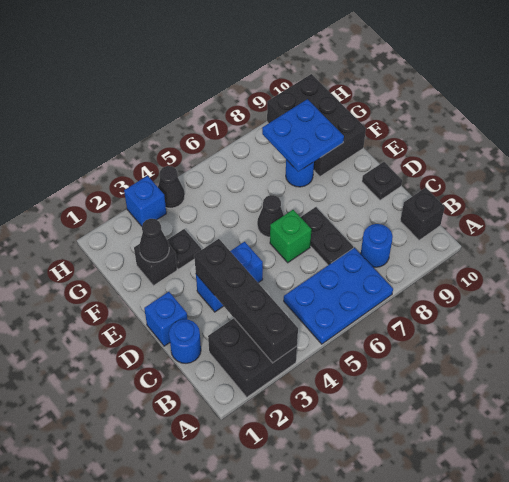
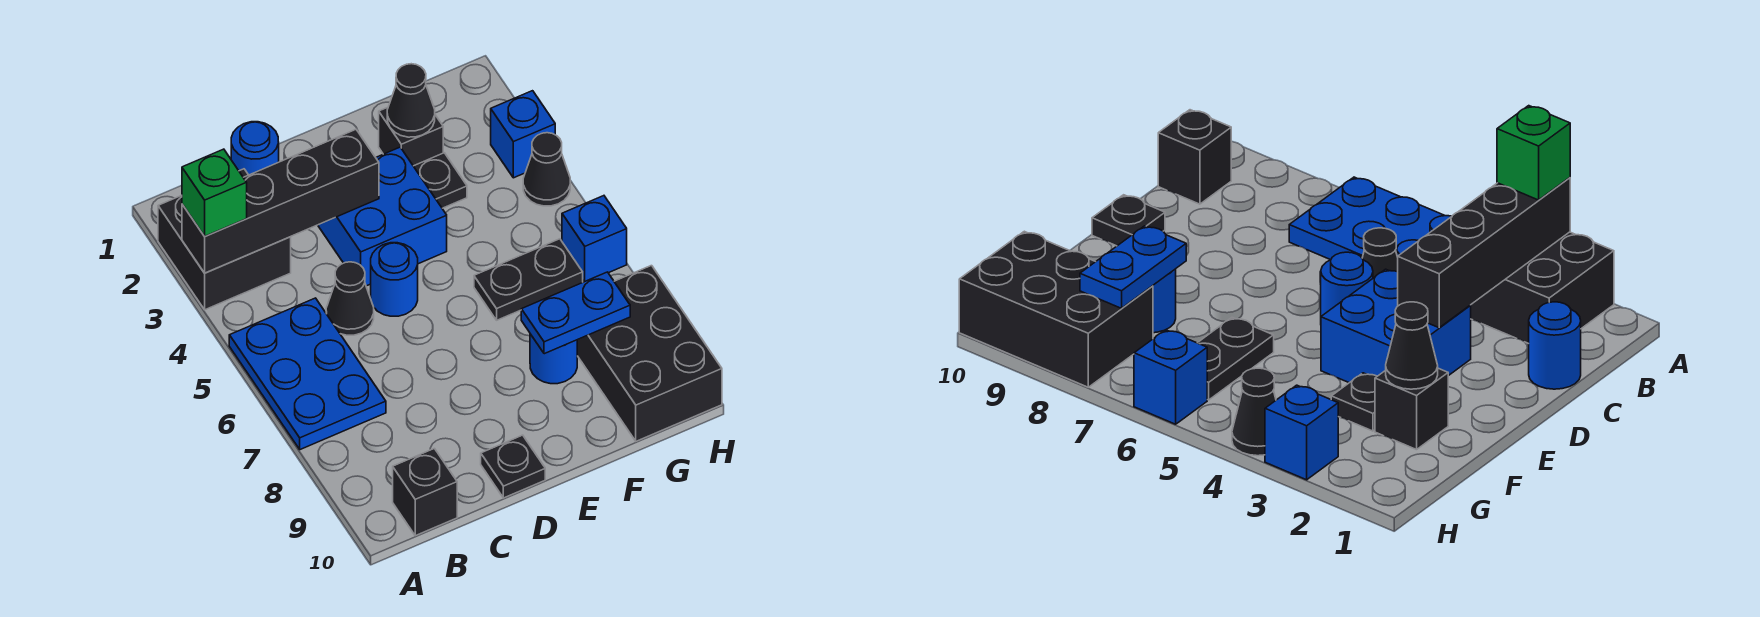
blue 1x1 round brick [361,224,393,267] -> blue 1x1 round brick moved to [371,243,418,316]
black 1x2 plate [301,207,353,265] -> black 1x2 plate moved to [474,239,583,320]
blue 1x1 brick [144,292,187,346] -> blue 1x1 brick moved to [562,196,627,282]
blue 1x2 brick [196,242,263,312] -> blue 2x2 brick [318,147,447,286]
green 1x1 brick [270,210,312,263] -> green 1x1 brick moved to [182,149,247,236]
black 1x1 cone [257,195,284,237] -> black 1x1 cone moved to [326,262,374,335]
blue 2x2 plate [262,99,344,172] -> blue 1x2 plate [521,272,630,354]
black 2x3 brick [267,74,366,176] -> black 2x3 brick turned to [577,266,722,441]

